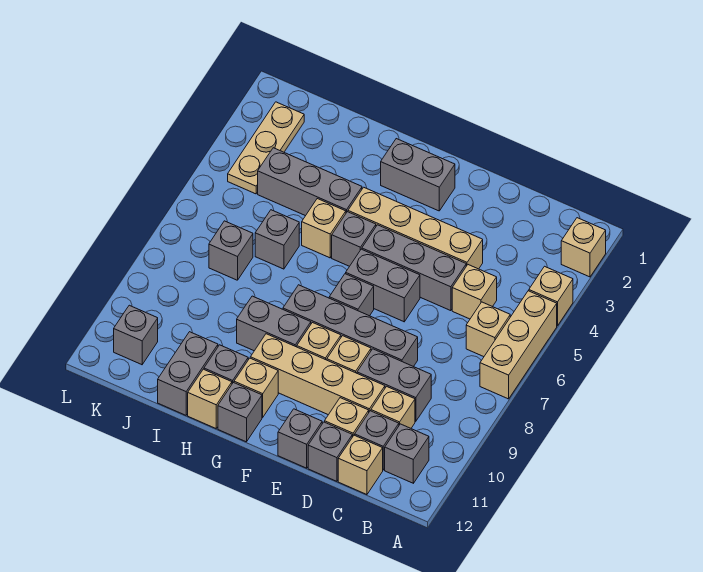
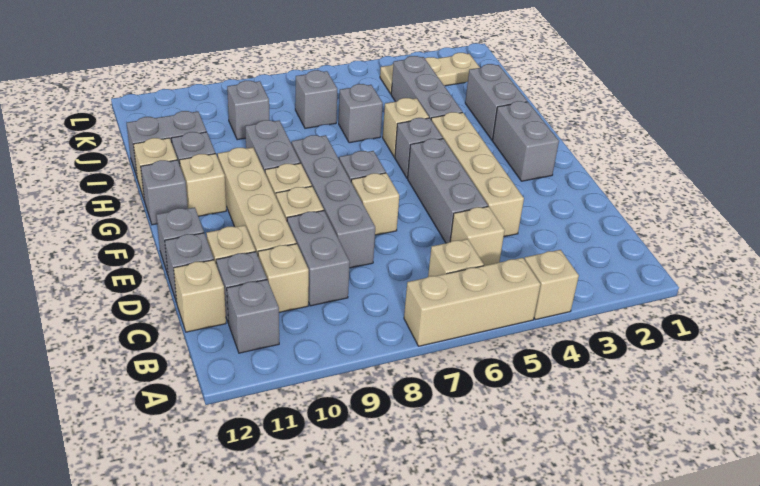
tan 1x1 brick [561,218,606,277] -> tan 1x1 brick moved to [351,173,399,235]
grey 1x2 brick [346,249,420,322] -> grey 1x2 brick moved to [465,64,527,140]
grey 1x1 brick [114,305,158,365] -> grey 1x1 brick moved to [227,81,269,140]

